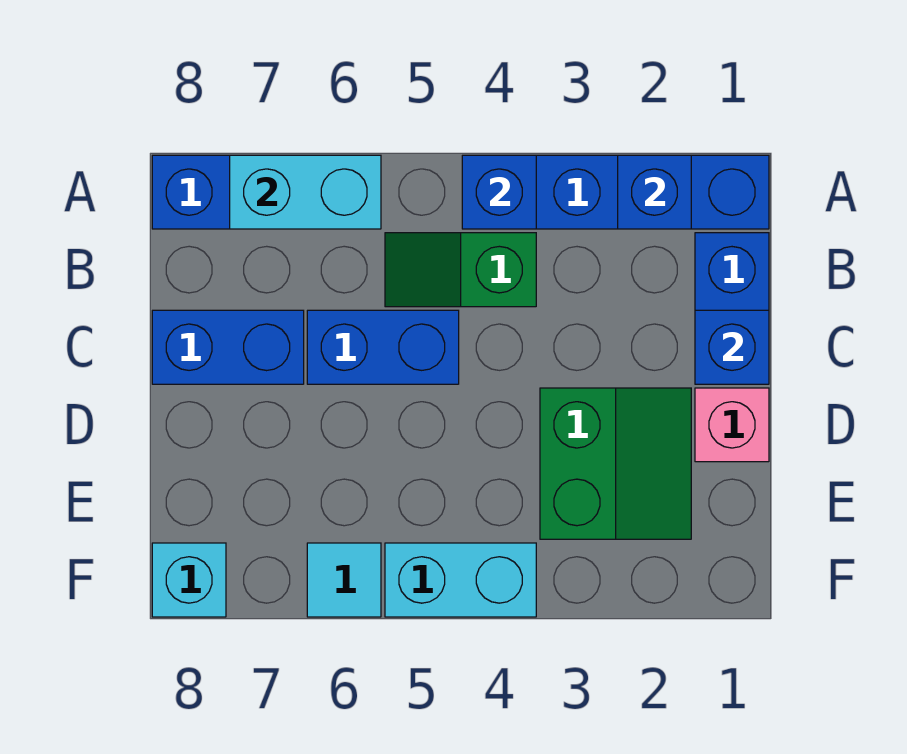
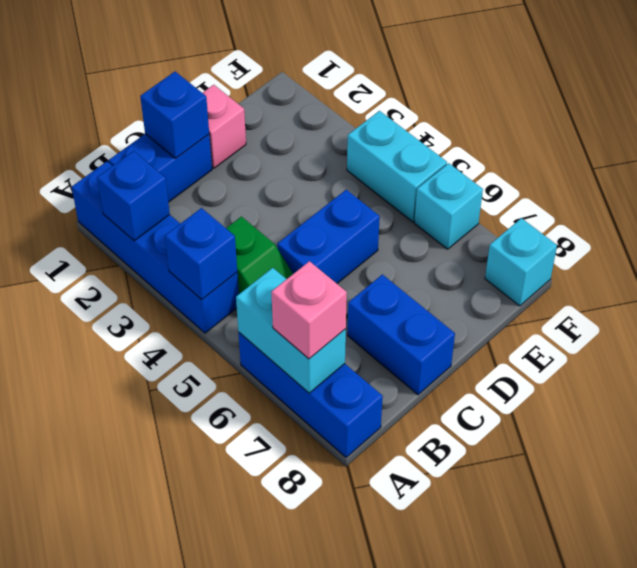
none -> pink 1x1 brick [271,261,347,359]
blue 1x2 brick [307,310,459,384] -> blue 1x2 brick turned to [277,190,380,283]
green 2x2 slope [540,388,691,539] -> none
cyan 1x1 tile [307,543,381,617] -> cyan 1x1 brick [415,163,483,249]

